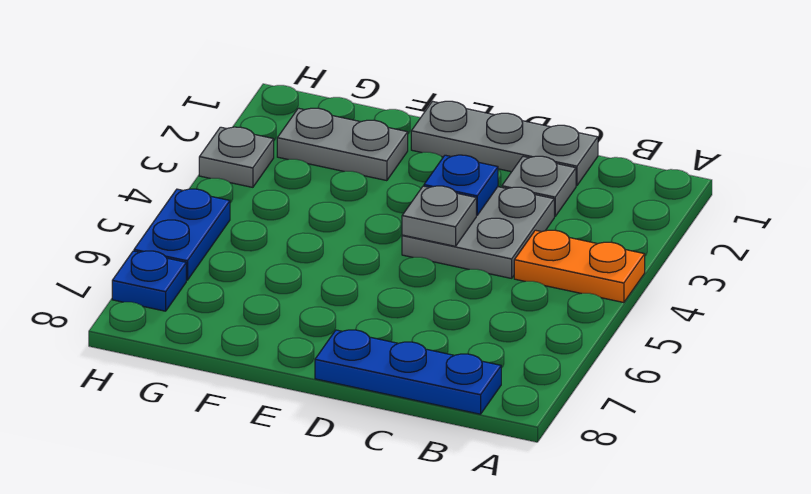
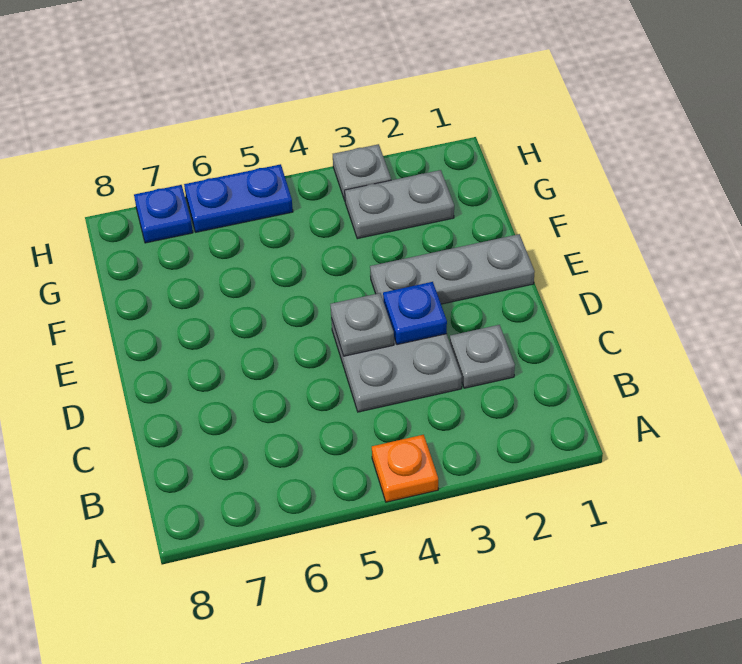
orange 1x2 plate [514,230,645,303] -> orange 1x1 plate [372,435,438,502]
blue 1x3 plate [315,330,501,414] -> none
grey 1x3 plate [411,101,598,186] -> grey 1x3 plate turned to [370,234,535,304]
grey 1x2 plate [277,108,408,181] -> grey 1x2 plate turned to [345,170,454,239]

